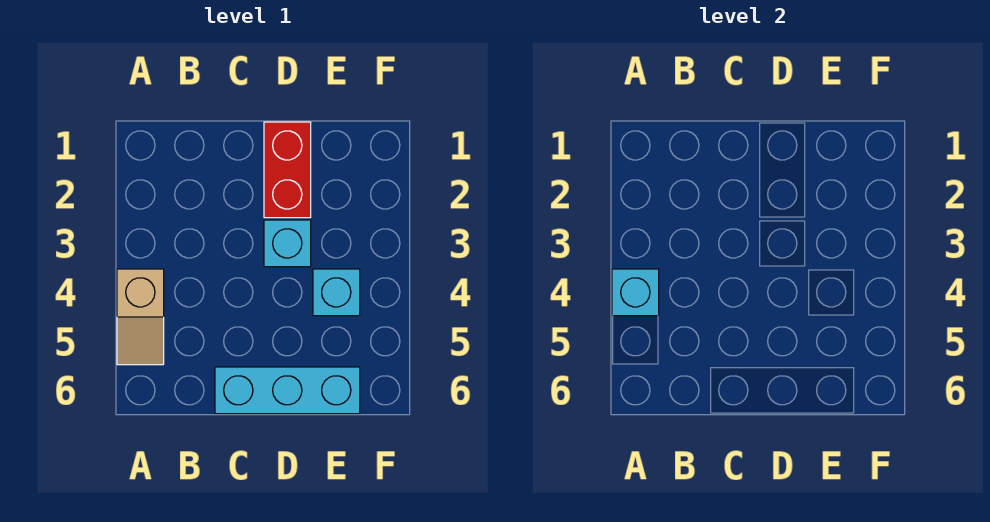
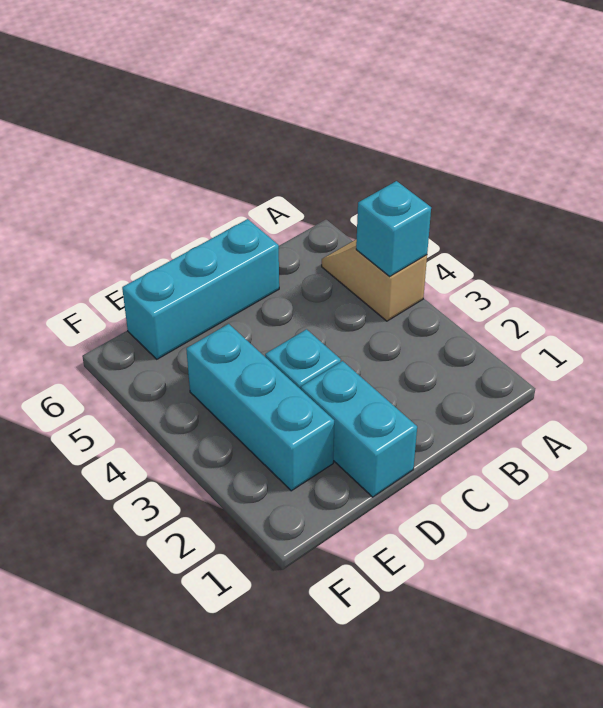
red 1x2 brick [264,122,311,218] -> cyan 1x2 brick [301,361,417,497]
cyan 1x1 brick [313,269,360,316] -> cyan 1x3 brick [186,324,334,491]

